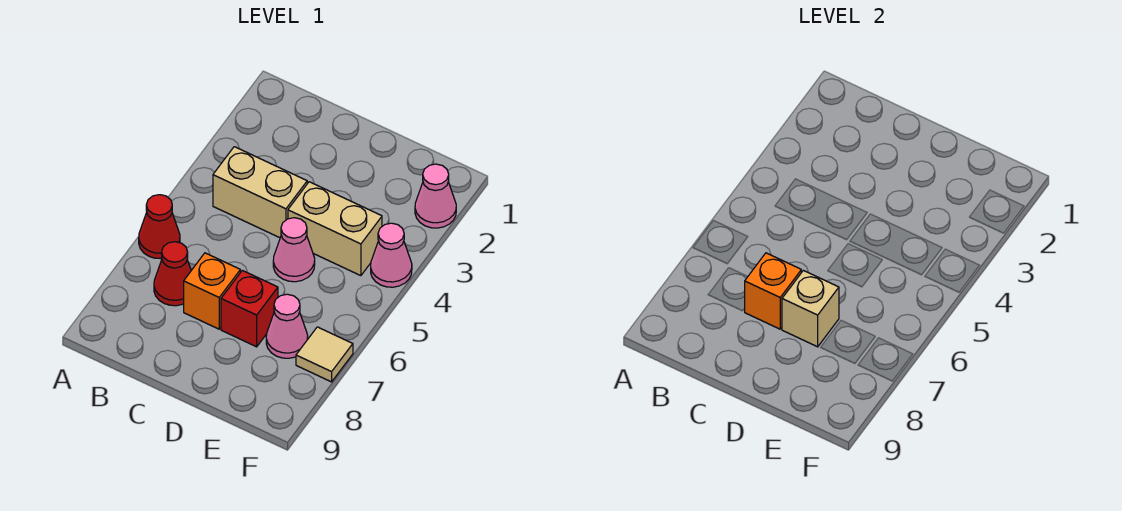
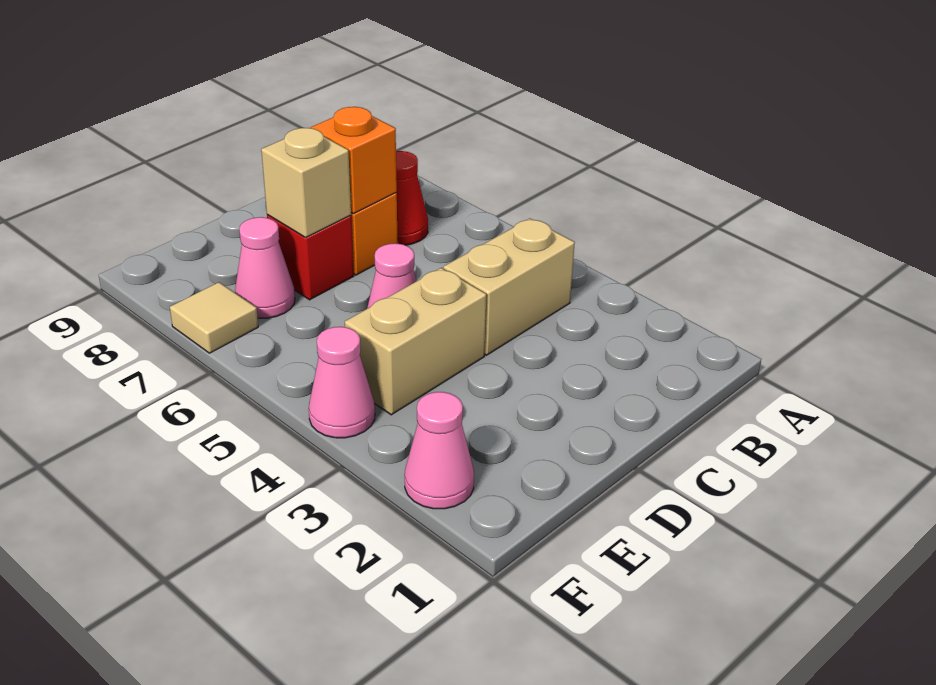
red 1x1 cone [139,195,180,259] -> none

